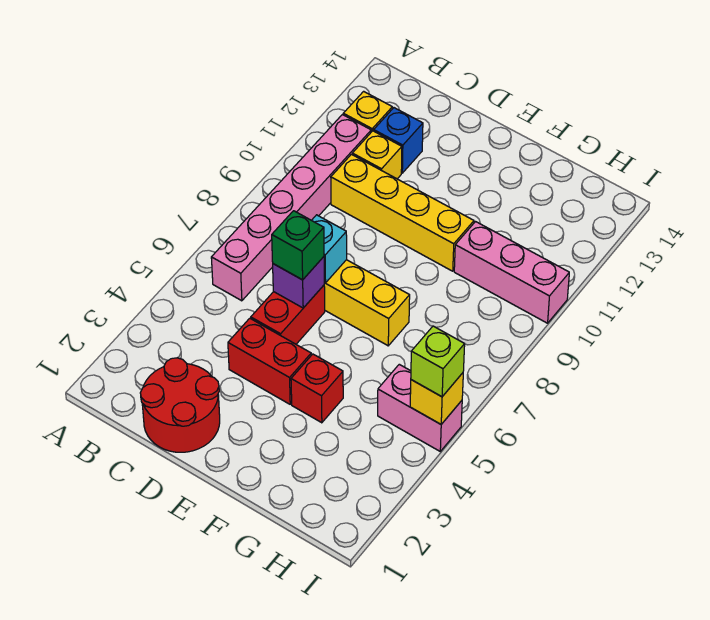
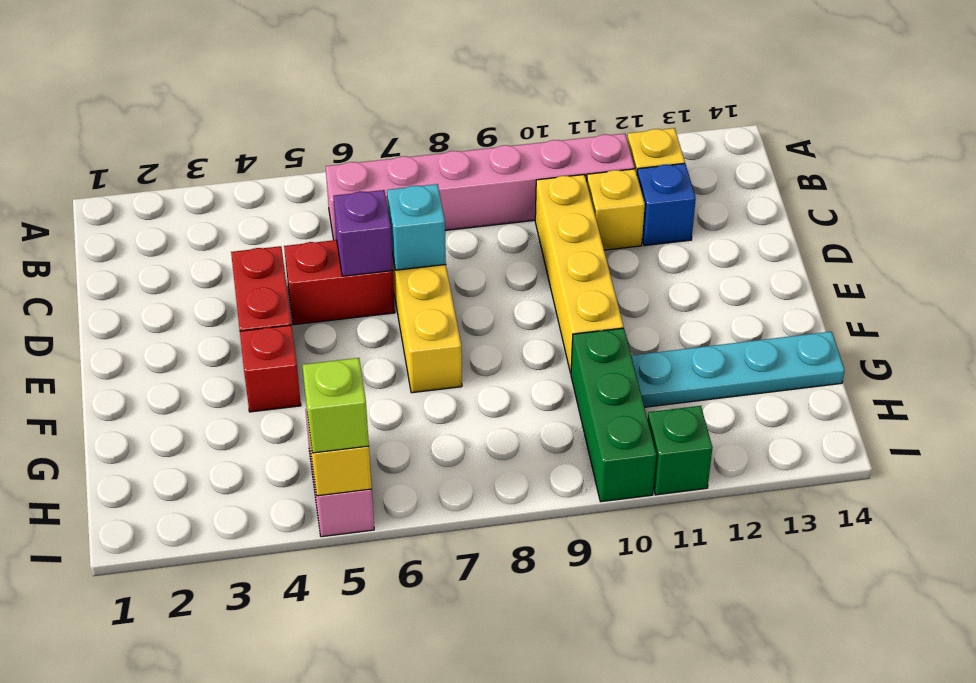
red 2x2 round brick [140,358,220,452] -> none
green 1x1 brick [272,211,324,280] -> green 1x1 brick moved to [648,406,712,495]
pink 1x3 brick [454,222,569,323] -> green 1x3 brick [571,328,656,502]
none -> cyan 1x4 plate [631,332,845,407]

